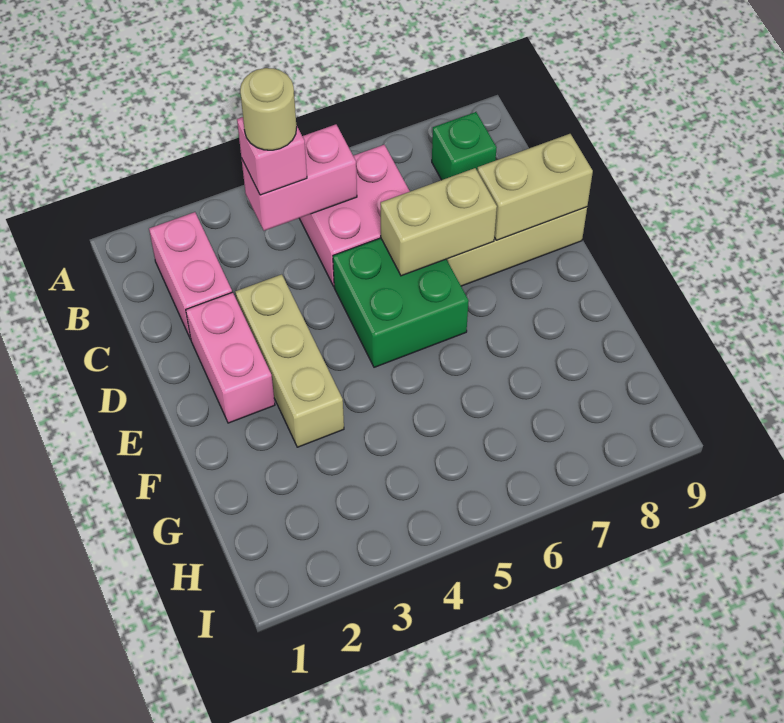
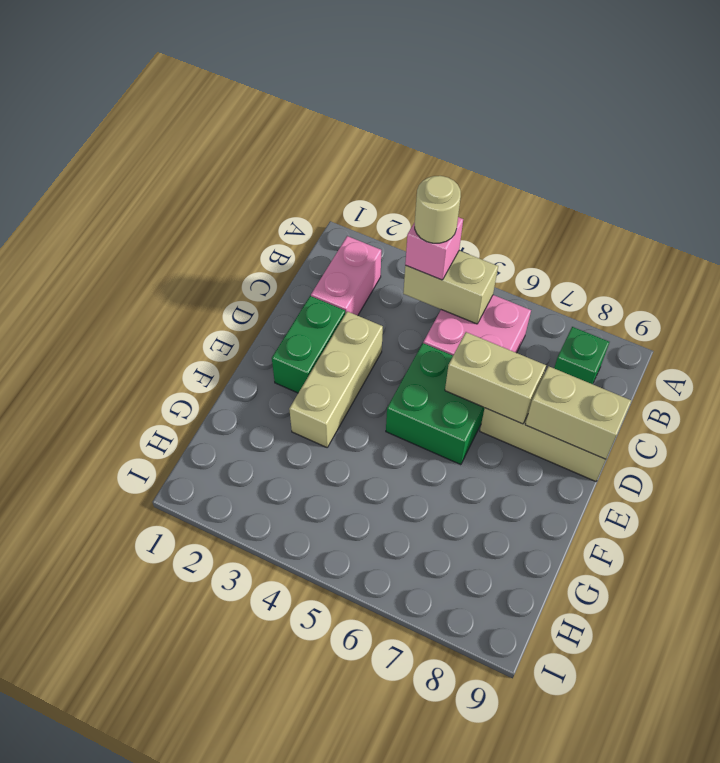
pink 1x2 brick [241,124,357,231] -> tan 1x2 brick [403,251,498,324]
pink 1x2 brick [186,292,275,423] -> green 1x2 brick [272,296,345,393]

